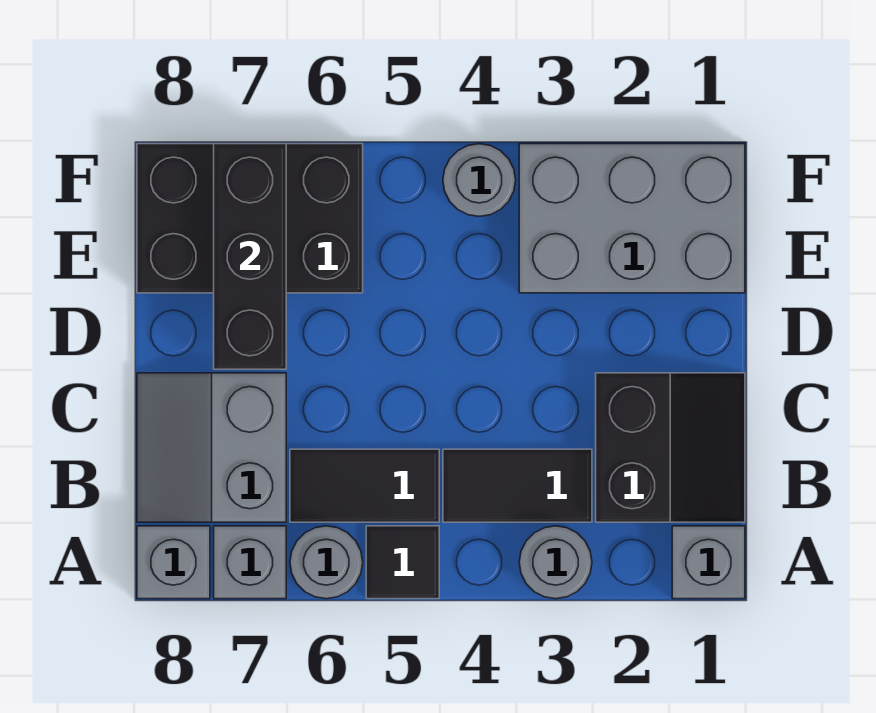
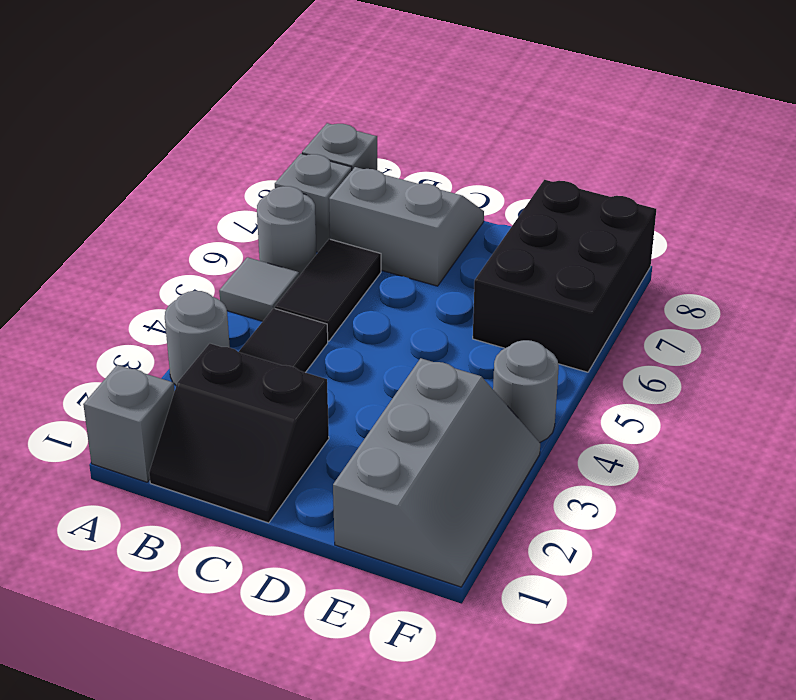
black 1x1 tile [366,526,439,599] -> grey 1x1 tile [219,257,299,321]
black 1x3 brick [214,144,286,369] -> none
grey 2x3 brick [519,144,745,293] -> grey 2x3 slope [333,358,540,587]

